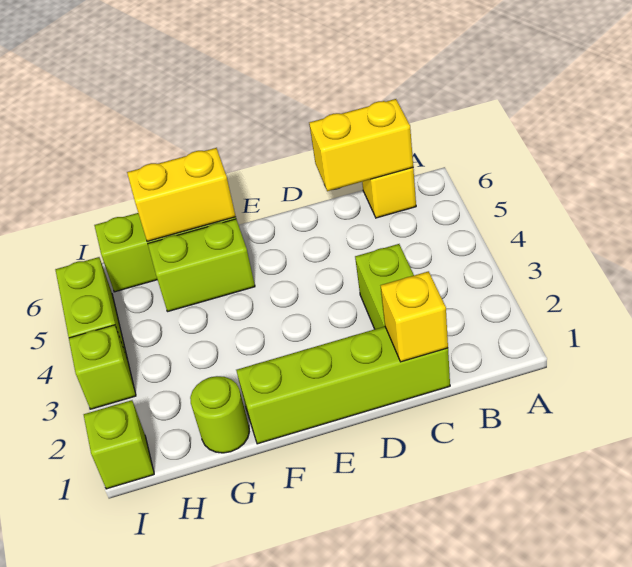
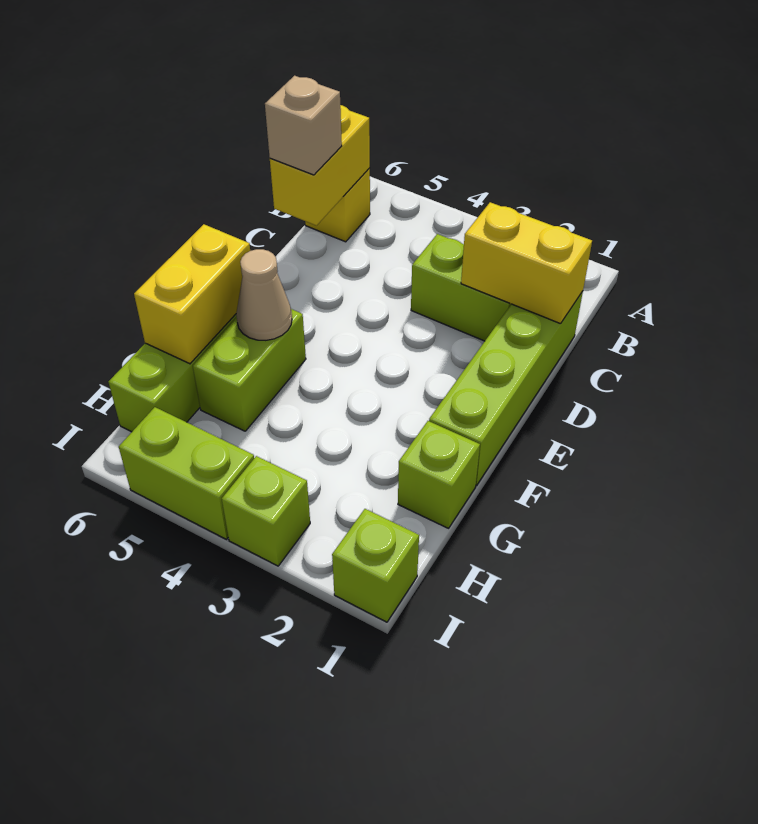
yellow 1x1 brick [381,271,448,362] -> yellow 1x2 brick [461,202,592,324]
none -> tan 1x1 brick [265,76,342,175]
none -> tan 1x1 cone [236,249,292,340]
lime 1x1 round brick [190,376,249,453] -> lime 1x1 brick [398,421,480,528]

